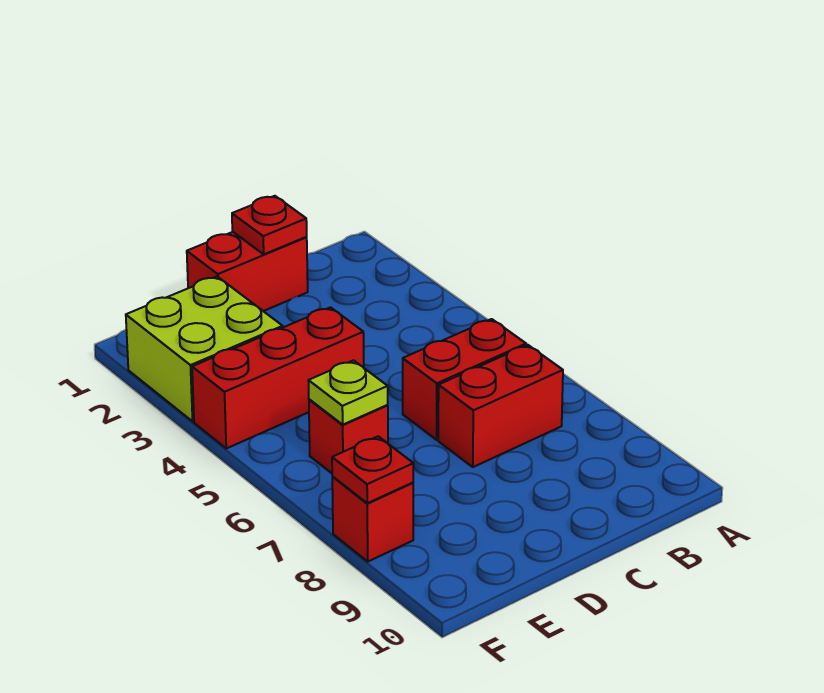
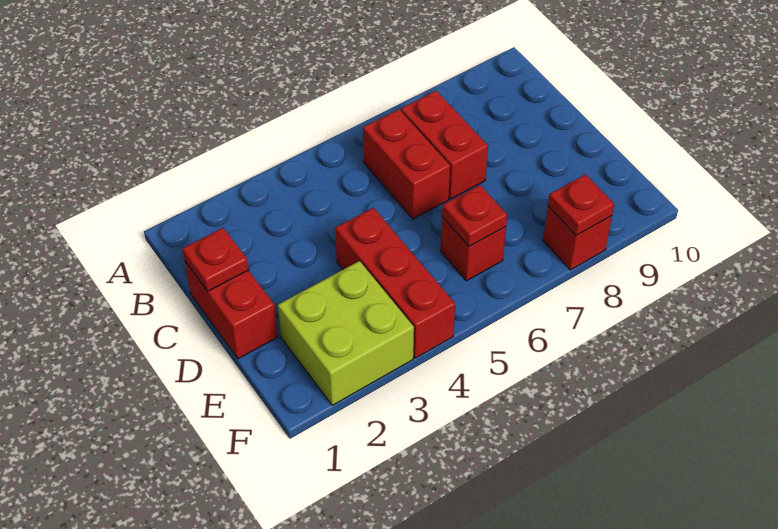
lime 1x1 plate [308,360,388,425] -> red 1x1 plate [442,185,507,246]

